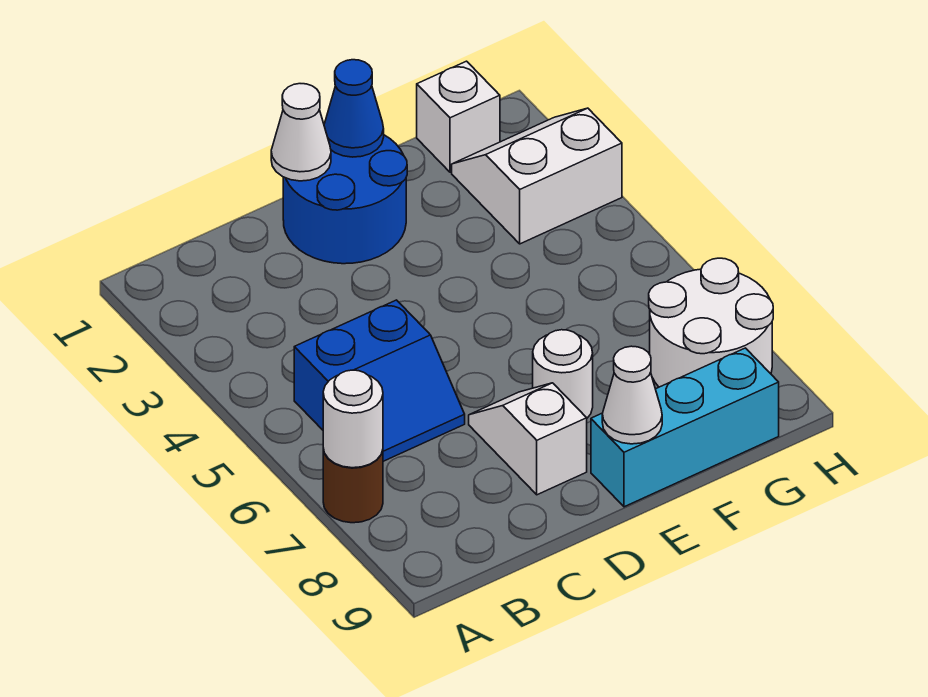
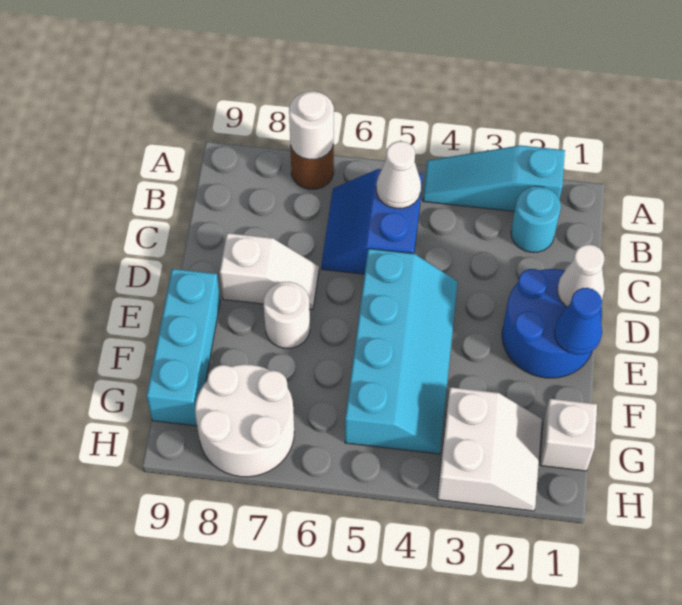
none -> cyan 1x3 slope [423,145,565,211]
none -> cyan 1x1 round brick [511,186,561,252]
none -> cyan 2x4 slope [345,249,458,454]
white 1x1 cone [602,346,662,444] -> white 1x1 cone moved to [376,141,421,208]

